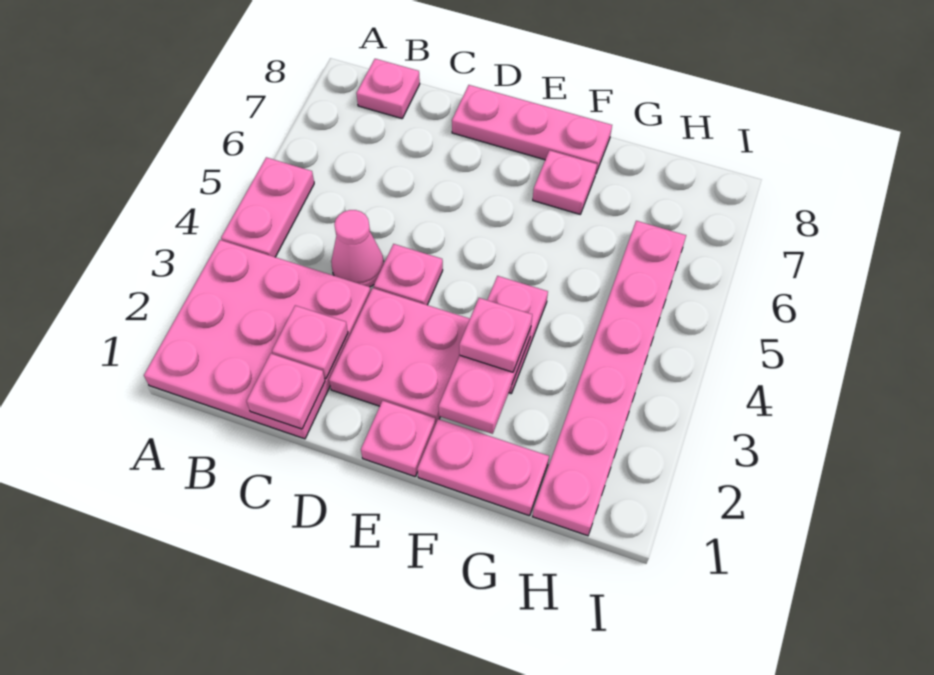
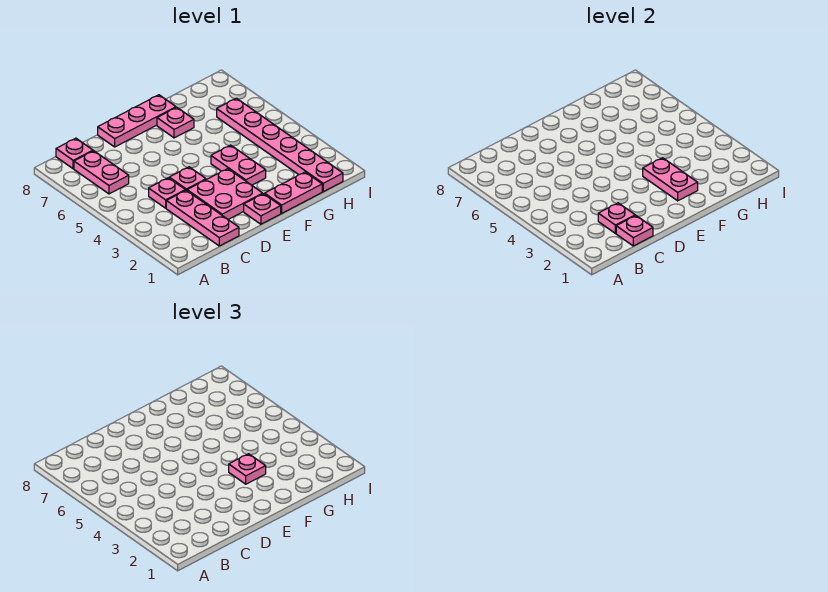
pink 3x3 plate [144,240,371,439] -> pink 1x3 plate [166,190,239,246]
pink 1x2 plate [221,157,314,257] -> pink 1x2 plate moved to [74,151,129,194]
pink 1x1 cone [331,210,384,287] -> pink 1x1 plate [149,178,185,208]

